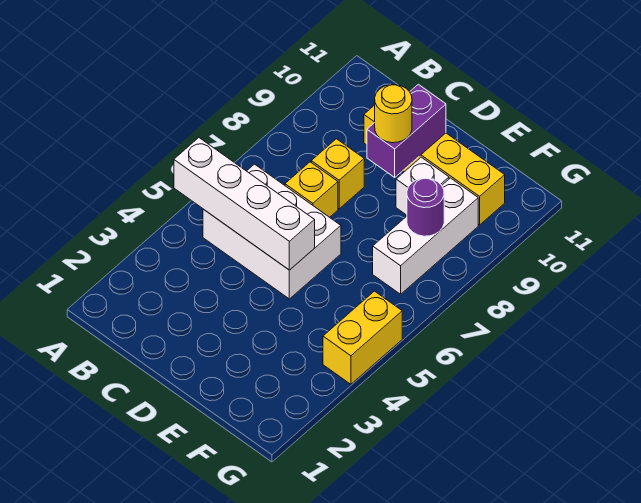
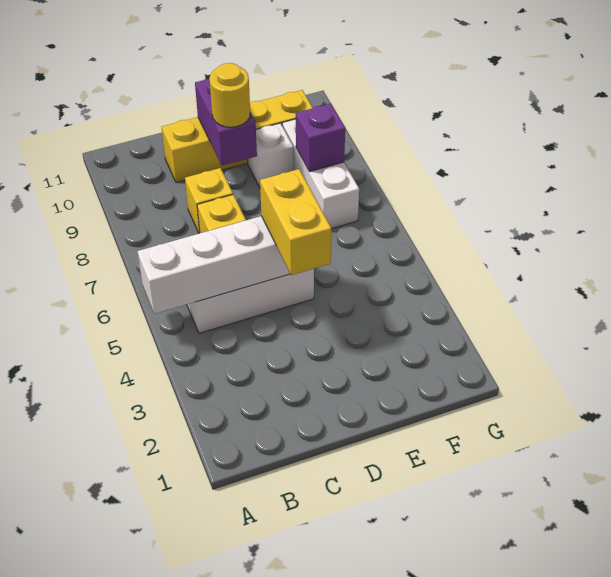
purple 1x1 round brick [407,178,444,236] -> purple 1x1 brick [296,104,345,172]
yellow 1x2 brick [323,291,402,384] -> yellow 1x2 brick moved to [260,169,331,275]

